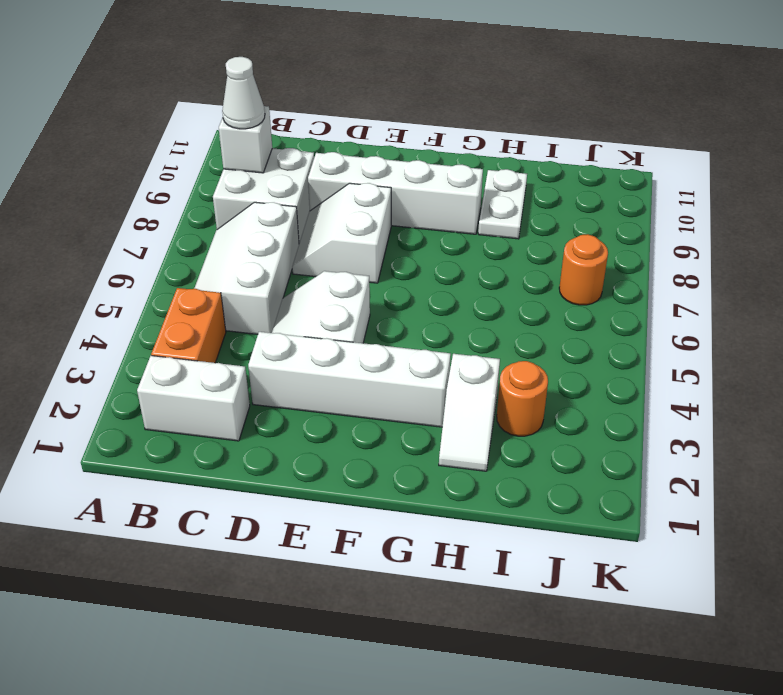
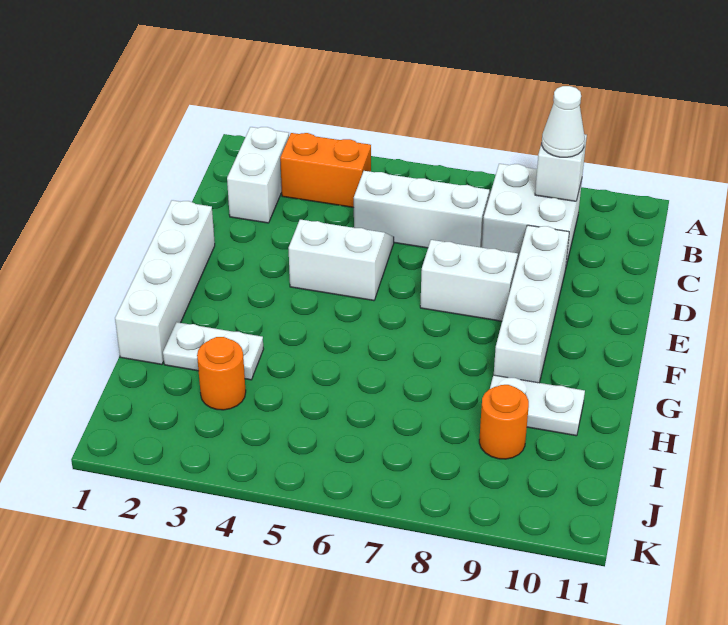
white 1x4 brick [248,332,451,427] -> white 1x4 brick moved to [115,200,215,365]
white 1x2 slope [439,354,500,471] -> white 1x2 plate [163,322,263,380]
orange 1x1 round brick [559,234,608,305] -> orange 1x1 round brick moved to [479,385,529,459]

